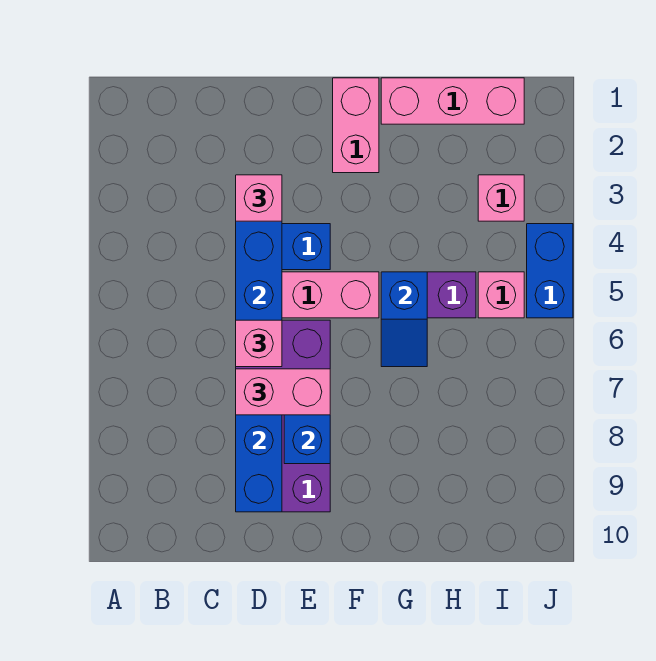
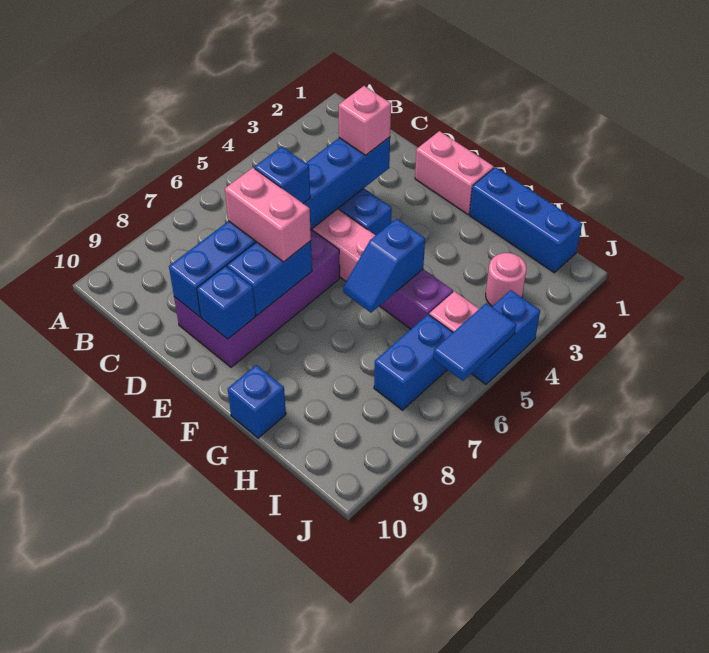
pink 1x1 brick [236,320,282,367] -> blue 1x1 brick [254,147,310,204]
none -> blue 1x1 brick [197,266,256,339]
pink 1x2 brick [333,78,379,173] -> pink 1x2 brick turned to [415,131,494,214]
pink 1x3 brick [381,78,524,124] -> blue 1x3 brick [469,167,582,273]
none -> blue 1x1 brick [228,365,286,438]
pink 1x1 brick [478,175,524,221] -> pink 1x1 round brick [486,253,526,306]
none -> blue 1x2 brick [374,314,453,410]
none -> blue 1x2 tile [433,303,516,381]

